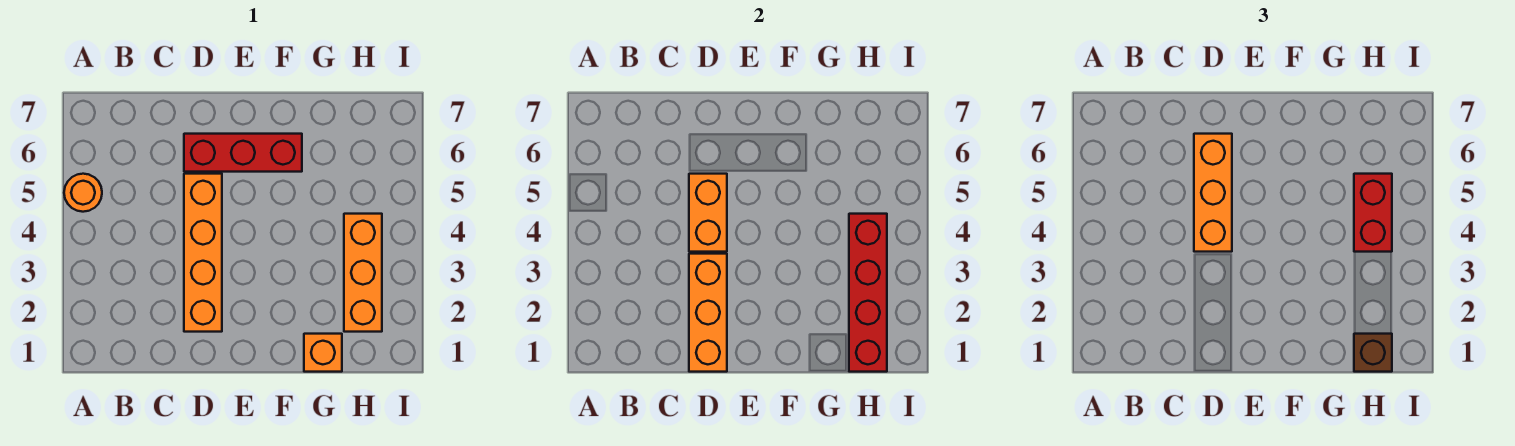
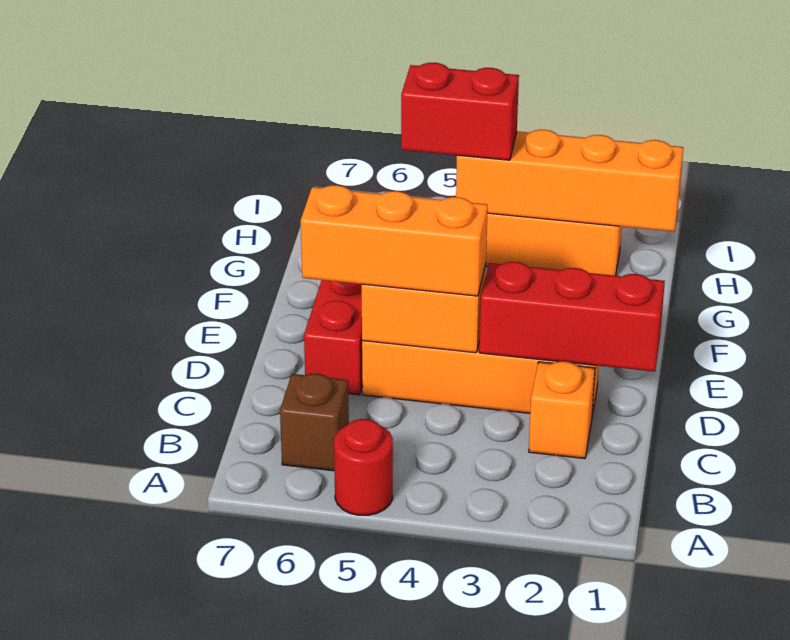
orange 1x1 round brick [64,174,102,212] -> red 1x1 round brick [334,419,393,515]
orange 1x3 brick [689,254,727,372] -> red 1x3 brick [479,262,665,372]
orange 1x1 brick [304,334,342,372] -> orange 1x1 brick moved to [529,361,595,459]
red 1x4 brick [849,214,887,372] -> orange 1x4 brick [456,130,683,232]
brown 1x1 brick [1354,334,1392,372] -> brown 1x1 brick moved to [280,374,349,471]

